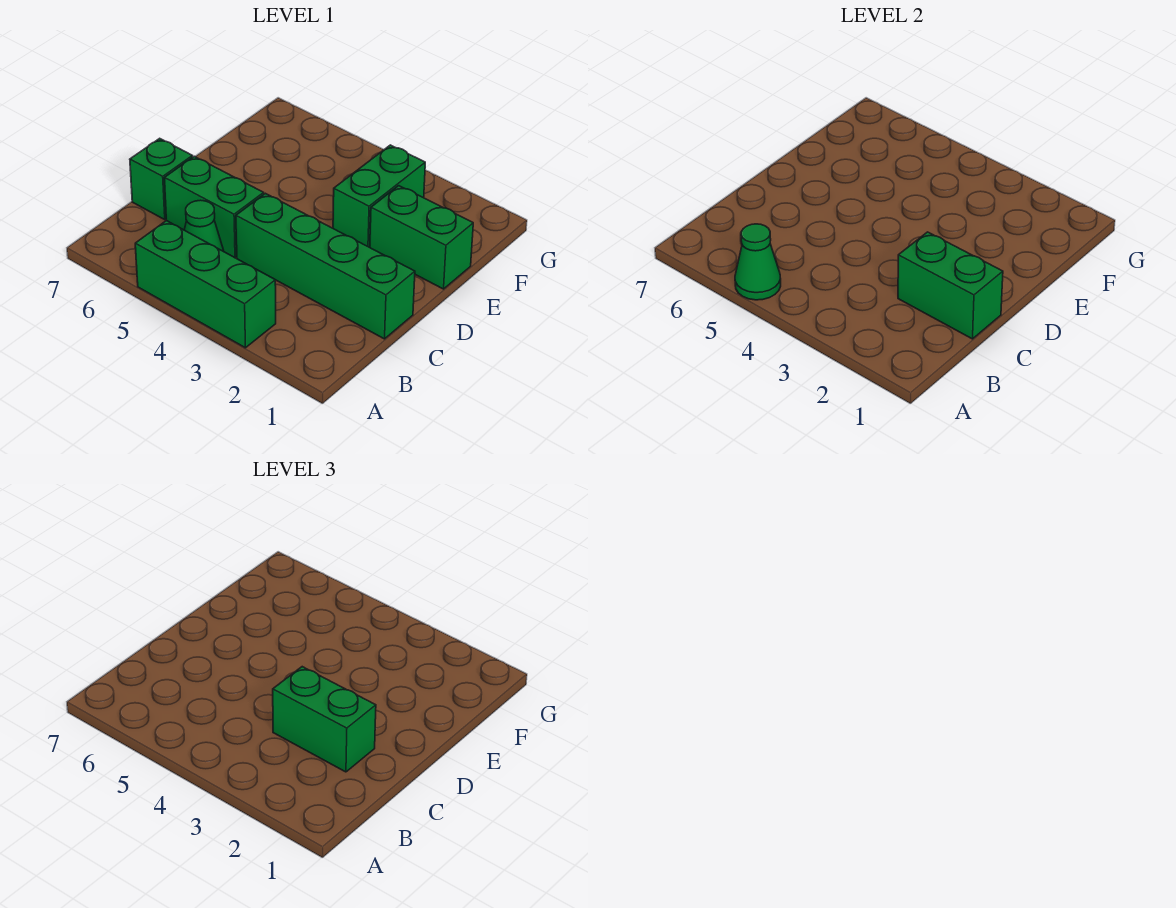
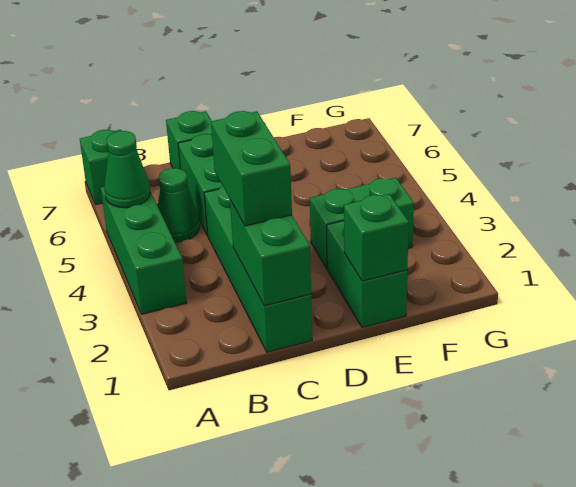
none -> green 1x1 brick [80,130,121,205]
none -> green 1x1 brick [344,194,409,281]

